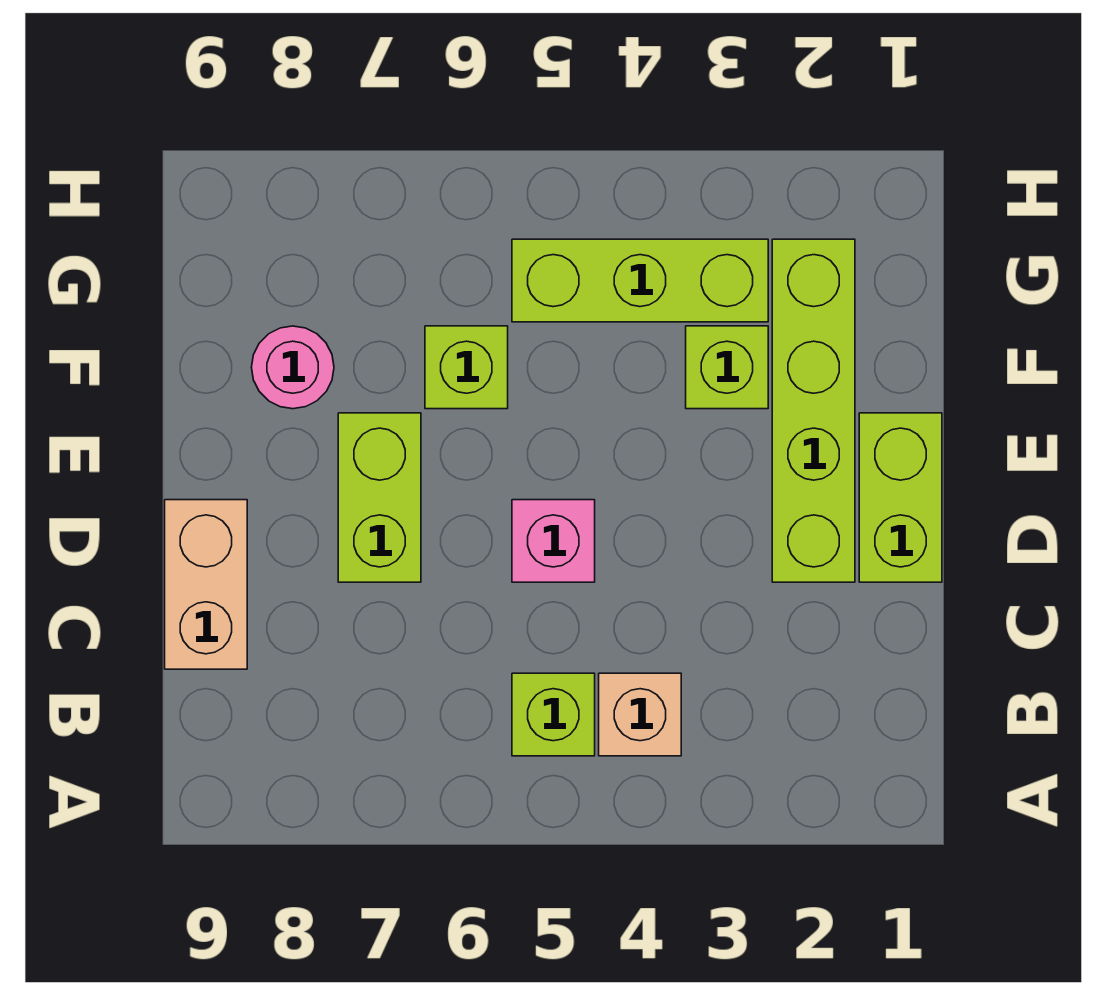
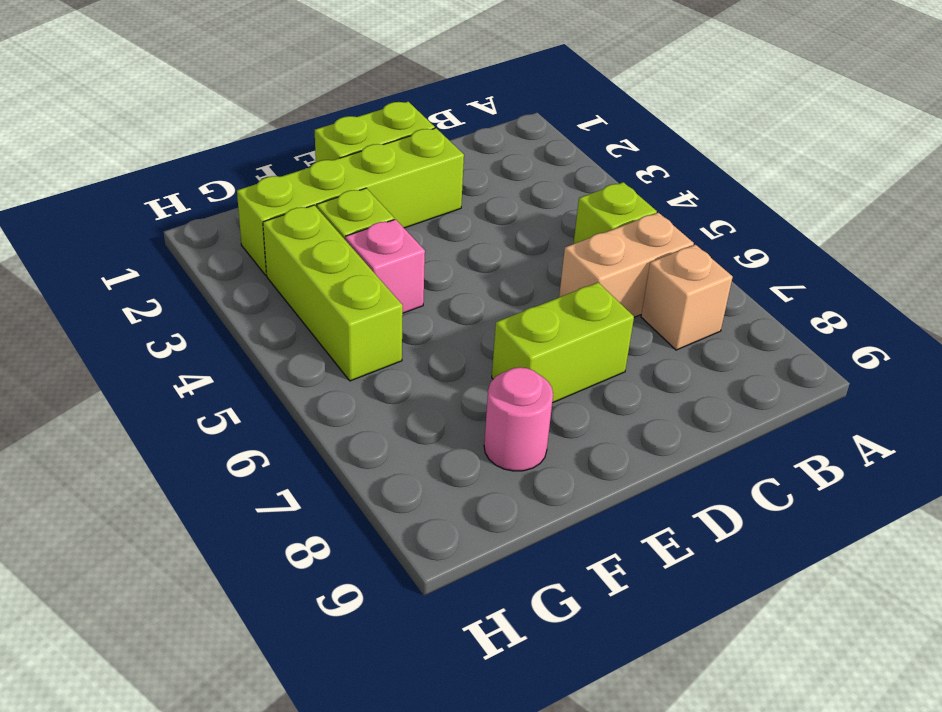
tan 1x1 brick [599,673,681,756] -> tan 1x1 brick moved to [641,245,733,350]
tan 1x2 brick [165,500,247,669] -> tan 1x2 brick moved to [559,213,694,317]
pink 1x1 brick [512,500,595,582] -> pink 1x1 brick moved to [345,219,425,313]
lime 1x1 brick [425,326,508,409] -> none

